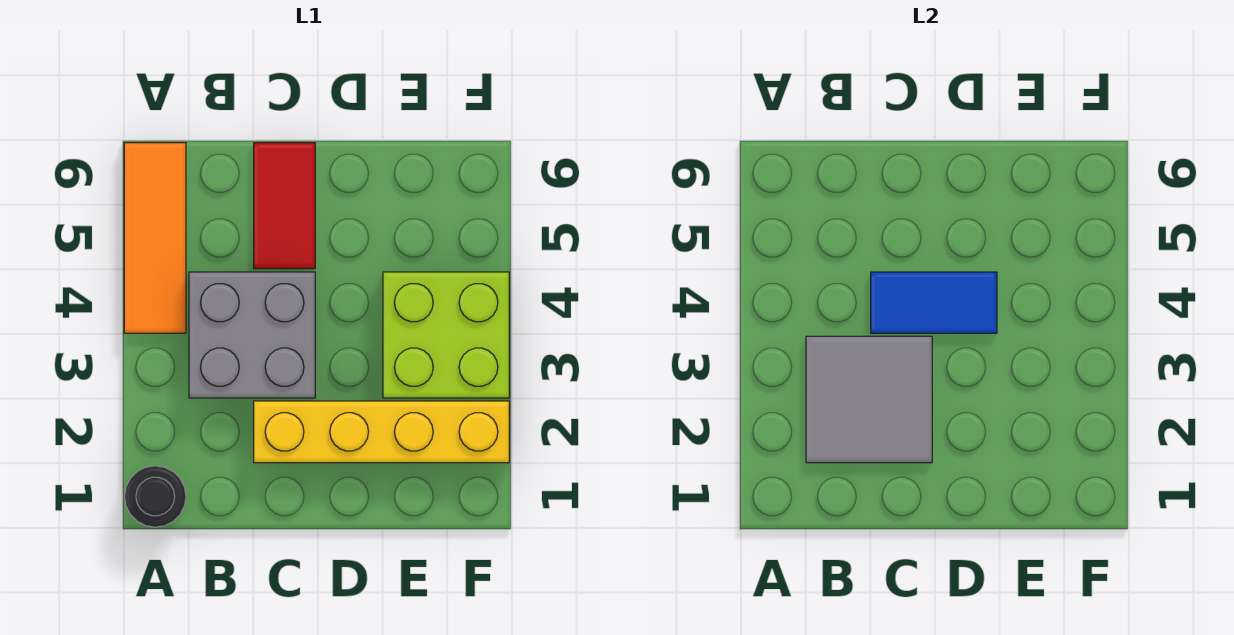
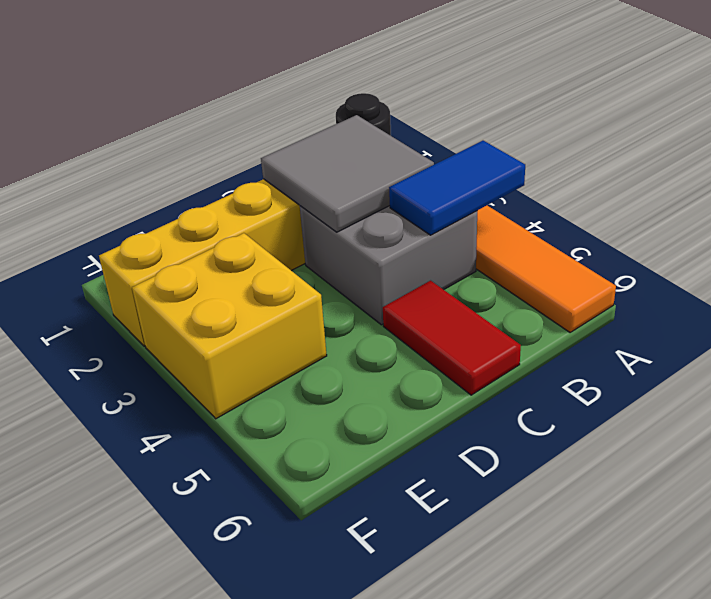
blue 1x2 tile [871,272,997,333] -> blue 1x2 tile moved to [389,141,525,235]
lime 2x2 brick [383,272,509,398] -> yellow 2x2 brick [132,233,327,419]

